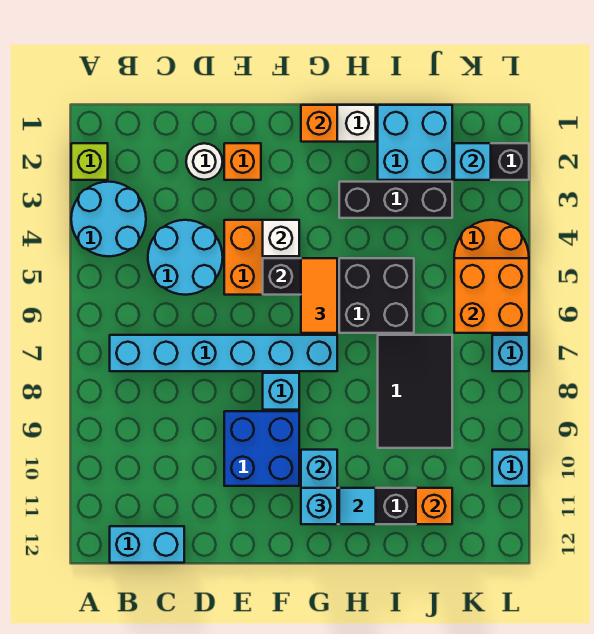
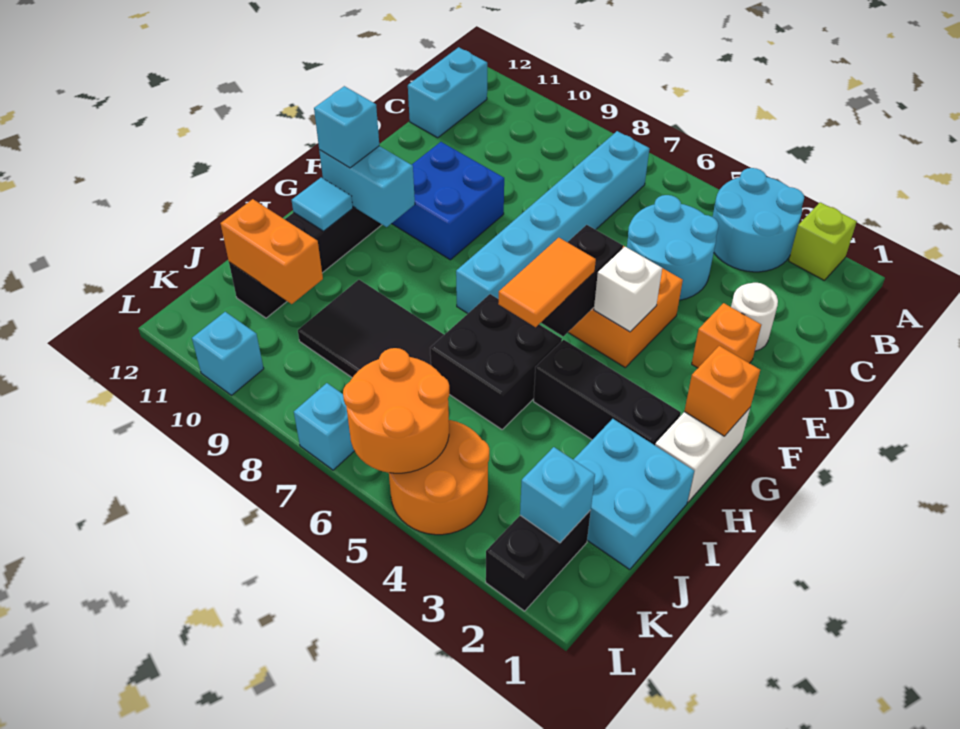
cyan 1x1 brick [263,373,299,410] -> none
orange 1x2 tile [301,258,337,333] -> orange 1x2 tile turned to [498,238,596,327]
black 1x3 brick [339,182,452,218] -> black 1x3 brick turned to [534,340,681,445]
orange 1x1 brick [416,488,452,524] -> orange 1x2 brick [221,199,323,304]
orange 2x2 brick [454,258,529,333] -> orange 2x2 round brick [343,348,449,473]

